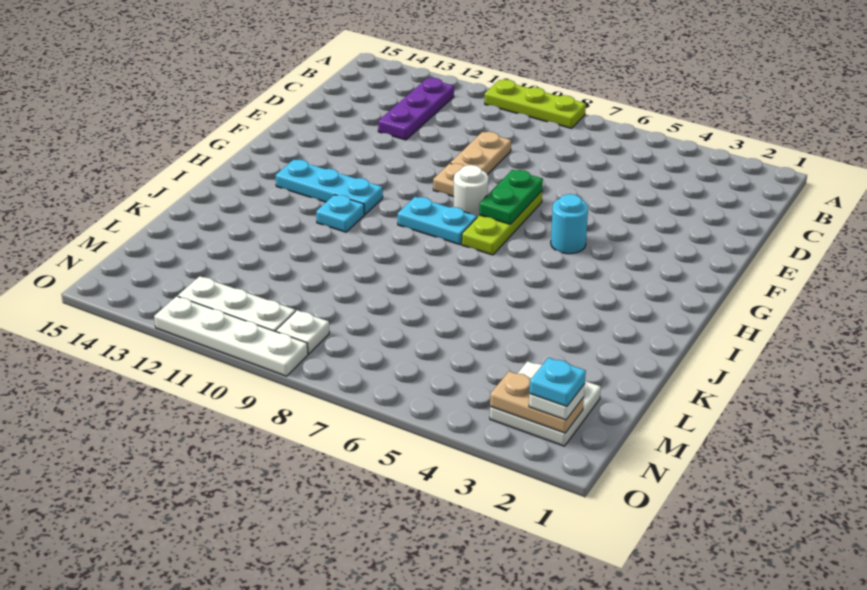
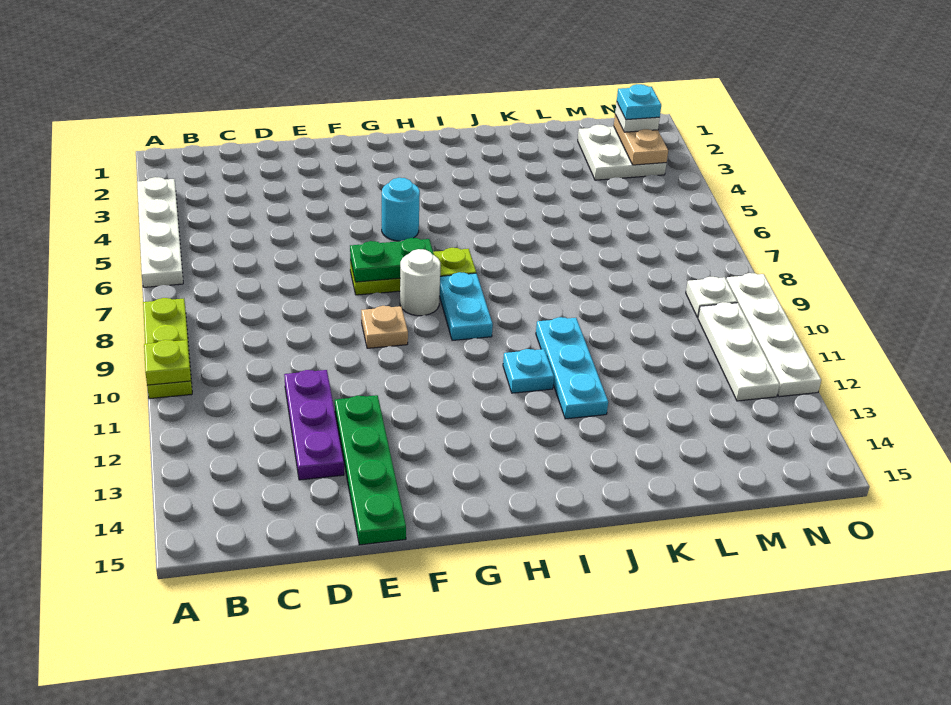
none -> white 1x4 plate [137,177,183,287]
none -> lime 1x1 plate [144,340,191,385]
purple 1x3 plate [378,78,454,140] -> purple 1x3 plate turned to [284,370,344,480]
tan 1x2 plate [450,132,511,175] -> none
none -> green 1x4 plate [335,395,406,545]
cyan 1x3 plate [275,160,383,214] -> cyan 1x3 plate moved to [536,317,608,419]

